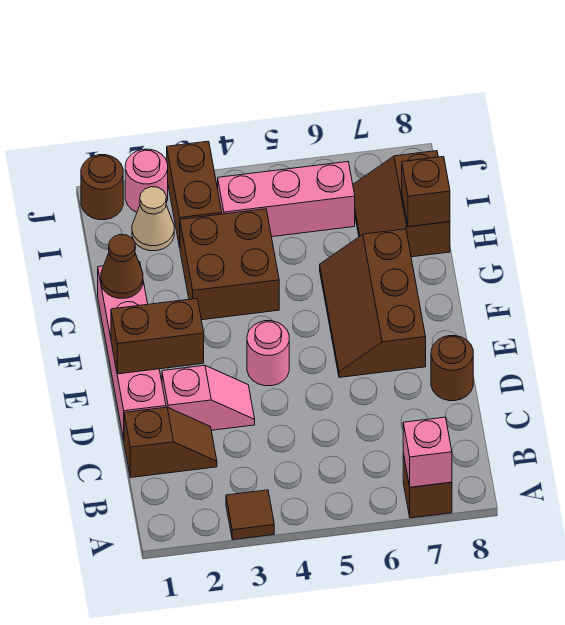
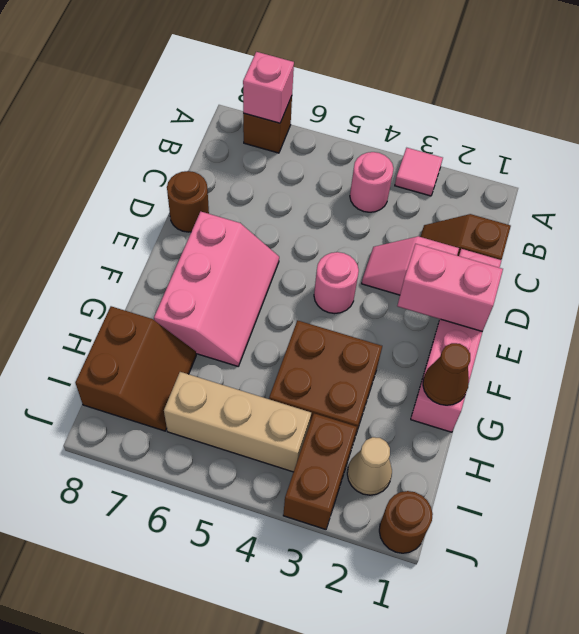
brown 1x1 tile [226,490,274,540] -> pink 1x1 tile [395,148,443,196]
brown 1x2 brick [111,299,204,374] -> pink 1x2 brick [397,244,503,332]
brown 2x3 slope [320,229,426,377] -> pink 2x3 slope [154,212,279,366]
brown 1x1 brick [402,157,450,227] -> none
pink 1x3 brick [218,162,355,237] -> tan 1x3 brick [164,372,311,472]
pink 1x1 round brick [125,149,168,212] -> pink 1x1 round brick moved to [350,152,394,212]

